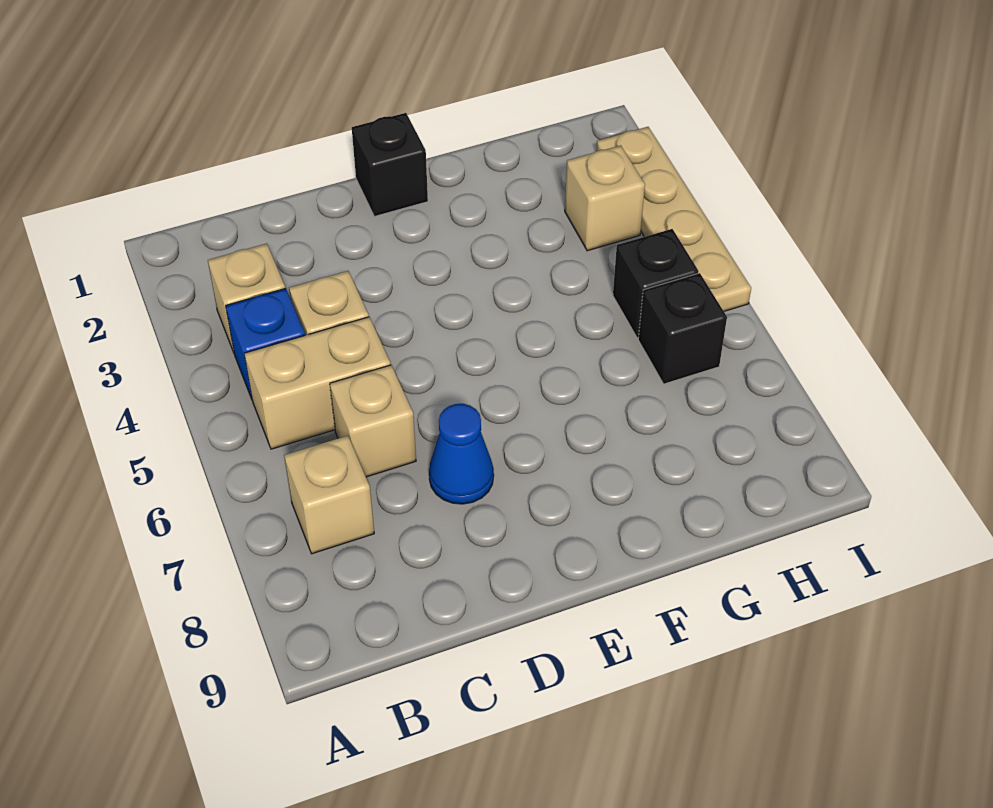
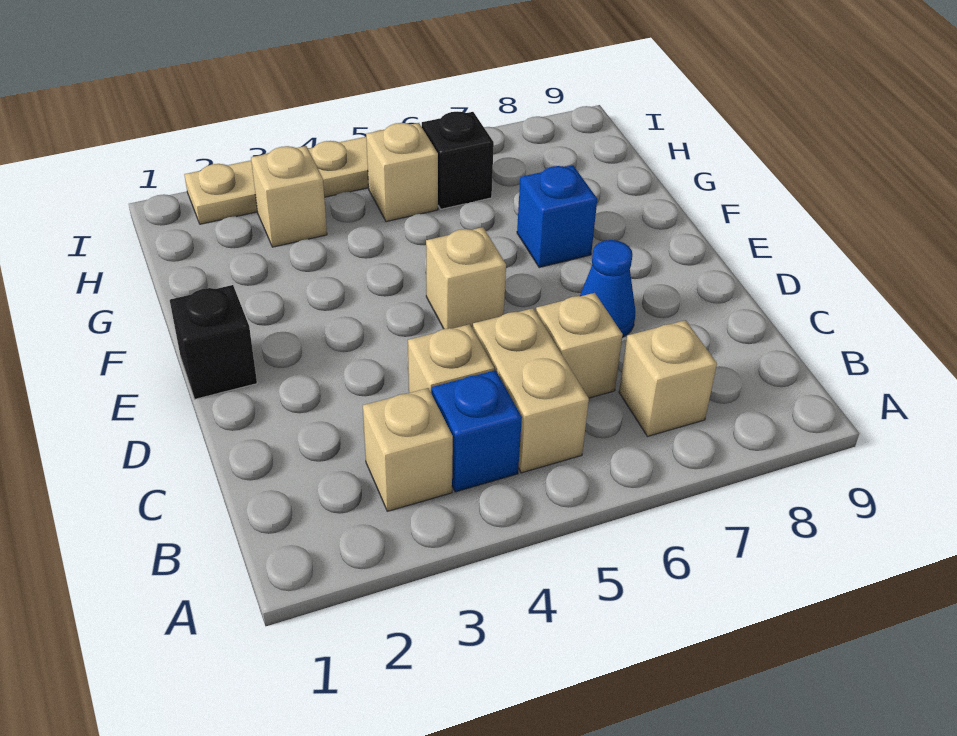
none -> tan 1x1 brick [426,227,506,329]
none -> blue 1x1 brick [517,165,597,268]
black 1x1 brick [613,229,699,338] -> tan 1x1 brick [366,123,438,222]

